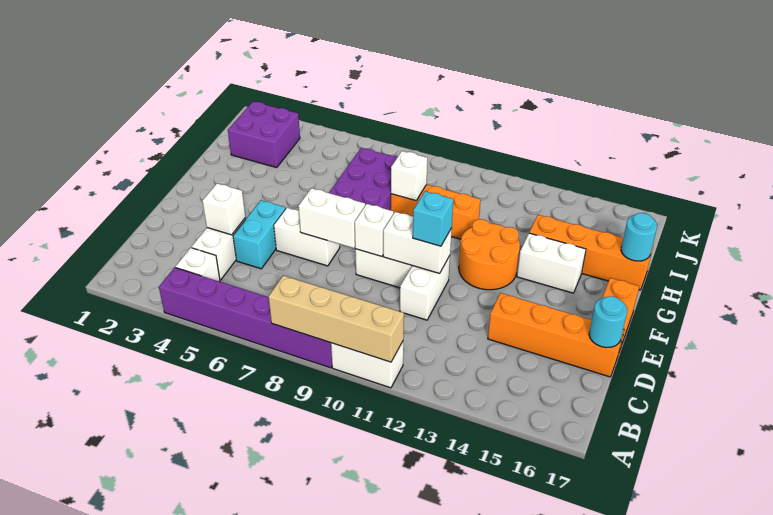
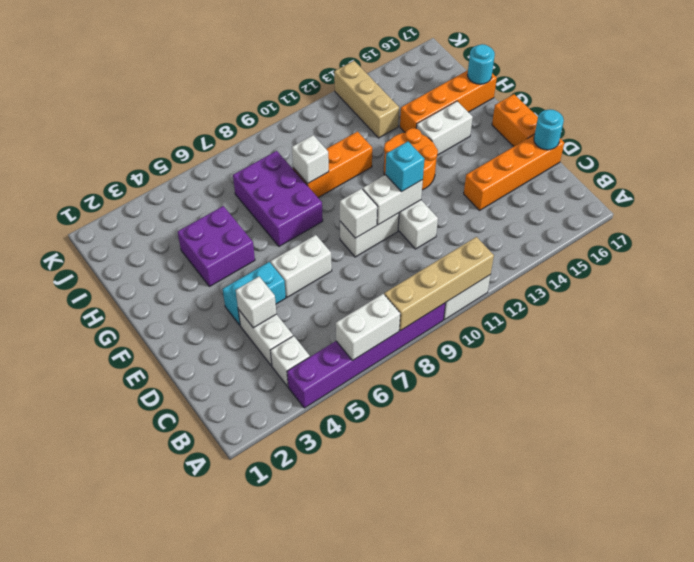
cyan 1x2 brick [233,200,286,269] -> cyan 1x2 brick turned to [223,262,286,325]
white 1x2 brick [298,188,365,248] -> white 1x2 brick moved to [336,294,400,360]
purple 2x2 brick [228,102,300,168] -> purple 2x2 brick moved to [178,206,255,287]
none -> tan 1x3 brick [334,61,399,138]

